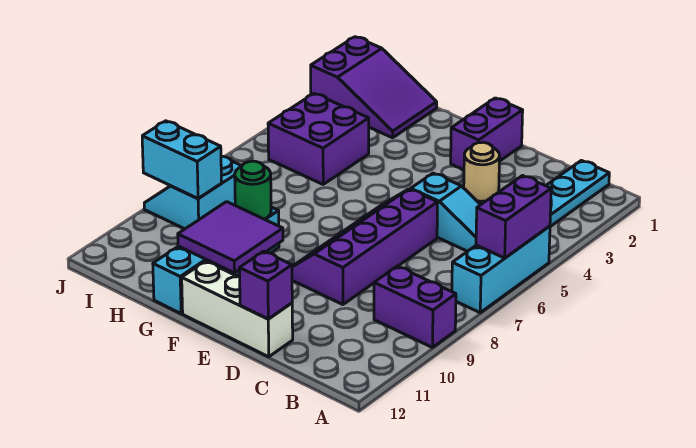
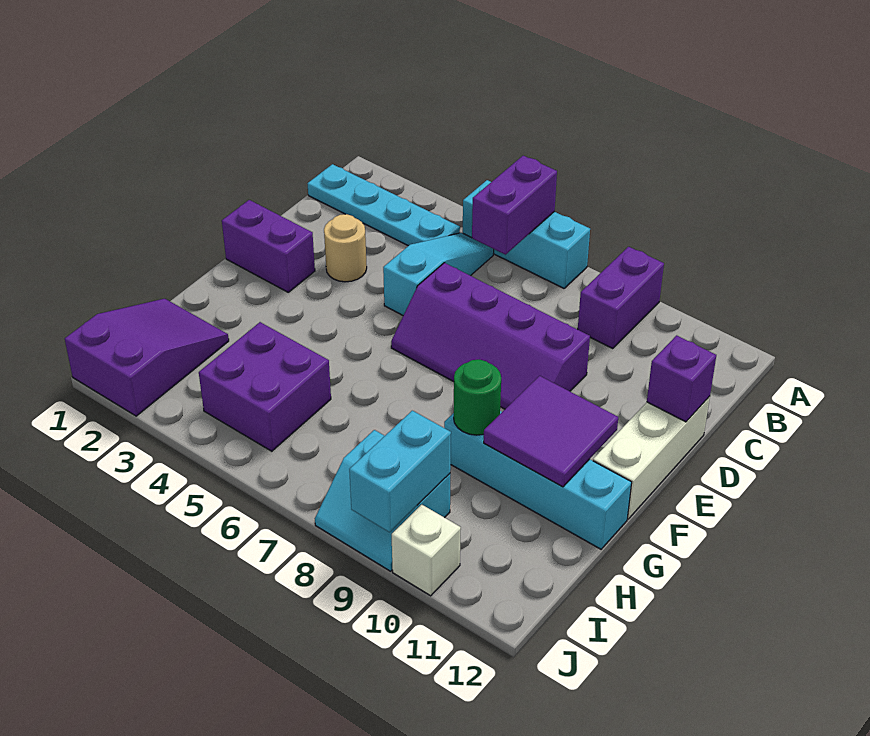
purple 1x2 brick [476,176,551,258] -> purple 1x2 brick turned to [472,156,557,255]
none -> white 1x1 brick [392,505,461,596]

